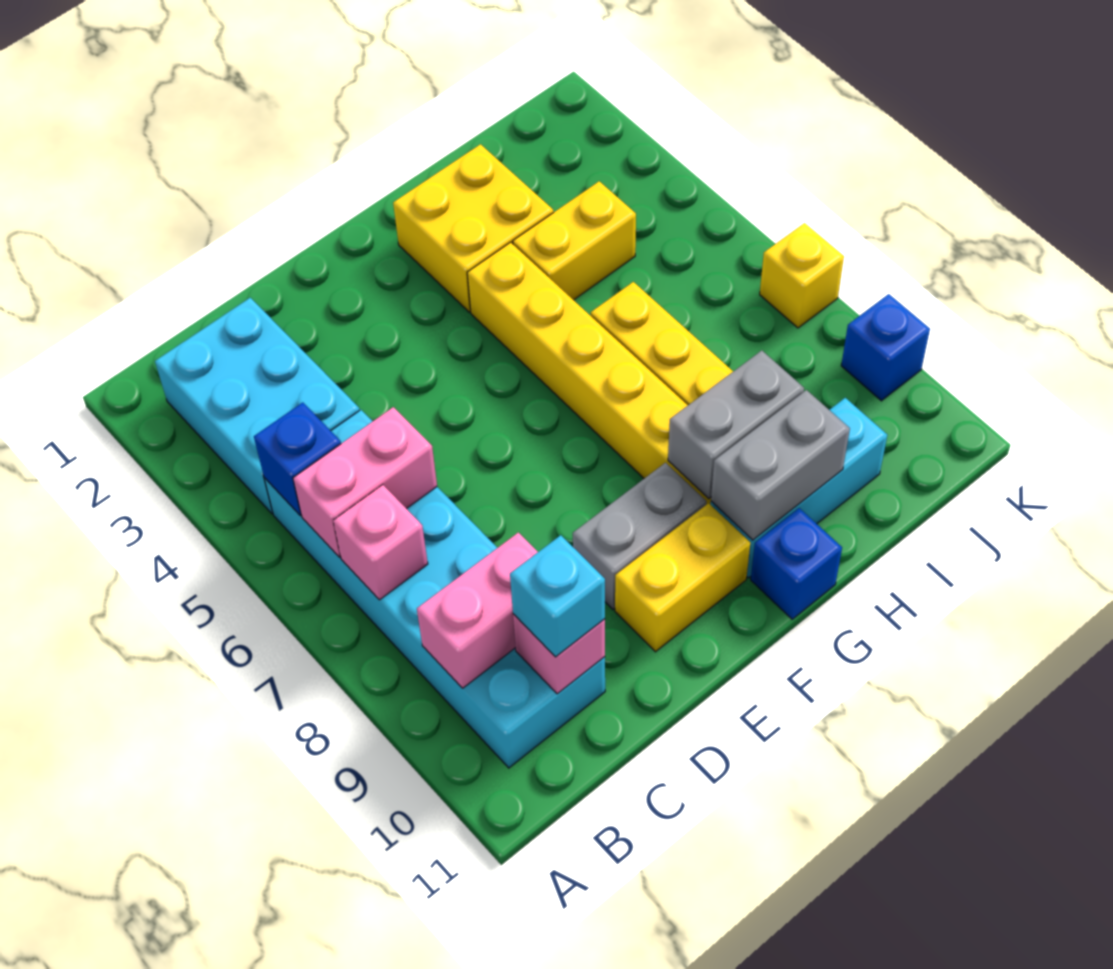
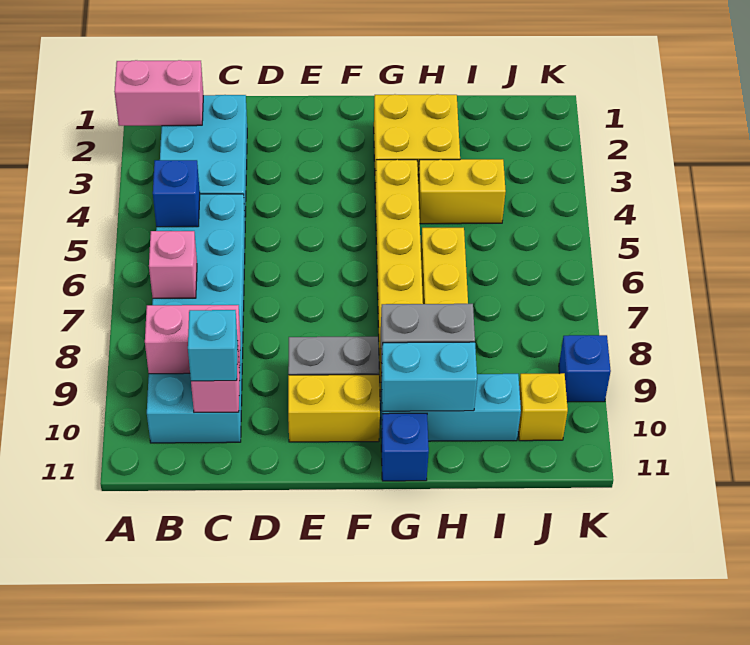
pink 1x2 brick [293,407,437,557] -> pink 1x2 brick moved to [114,60,203,126]
grey 1x2 brick [711,390,850,540] -> cyan 1x2 brick [381,342,477,411]
yellow 1x1 brick [760,223,844,328] -> yellow 1x1 brick moved to [518,373,568,441]

